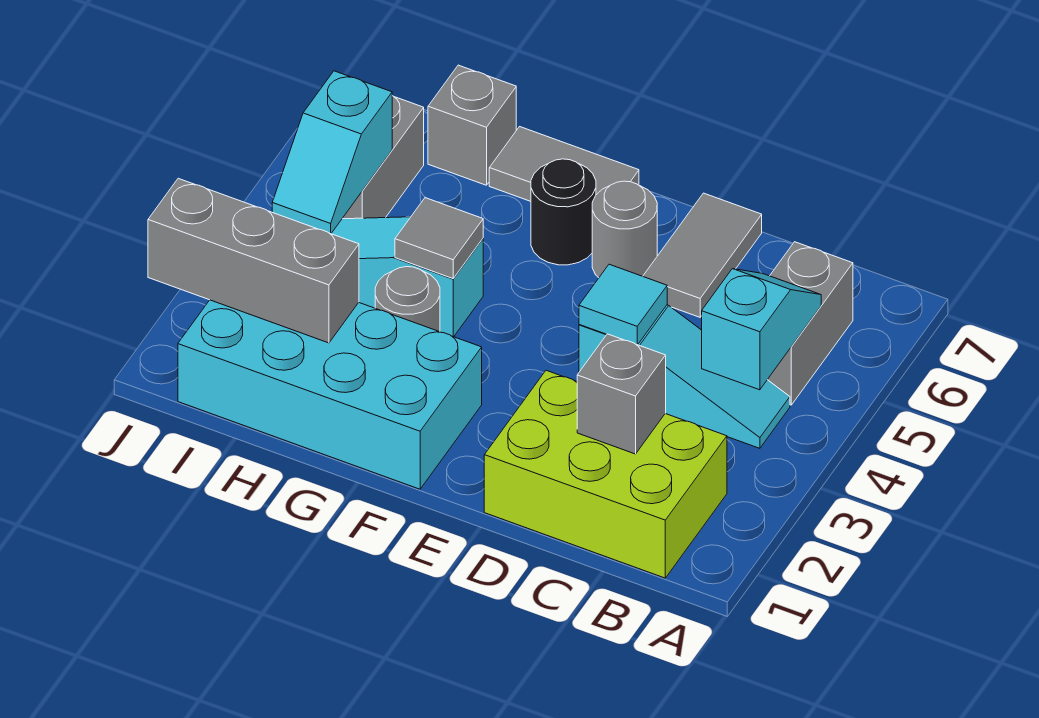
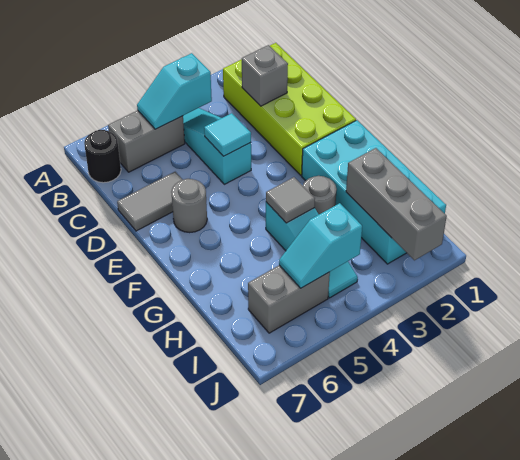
lime 2x3 brick [484,370,727,578] -> lime 2x4 brick [223,43,356,175]
black 1x1 round brick [531,159,596,265] -> black 1x1 round brick moved to [84,130,121,183]
grey 1x2 tile [489,127,639,201] -> none
grey 1x1 brick [428,65,516,185] -> none
cyan 1x2 slope [272,71,392,233] -> cyan 1x2 slope turned to [279,203,362,288]

